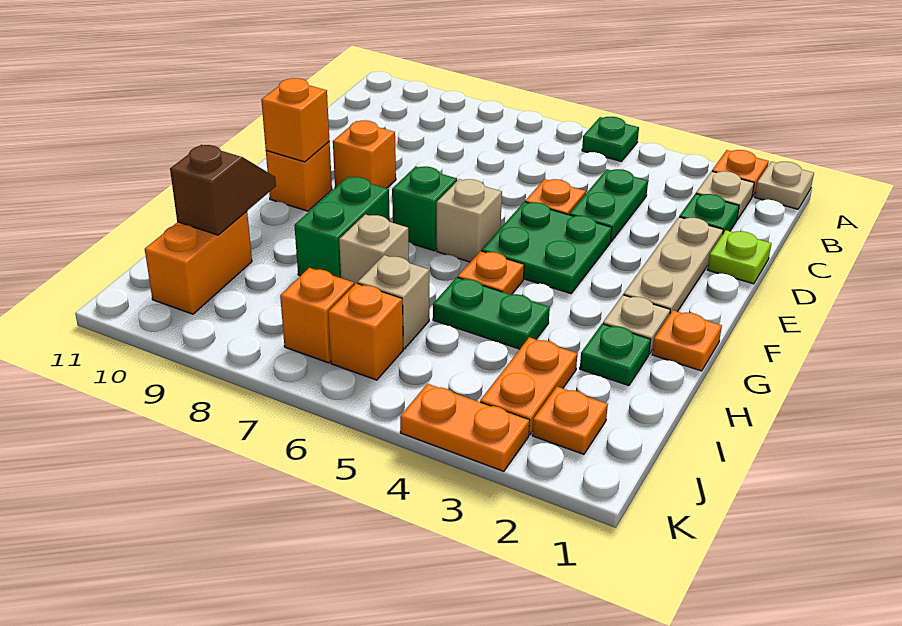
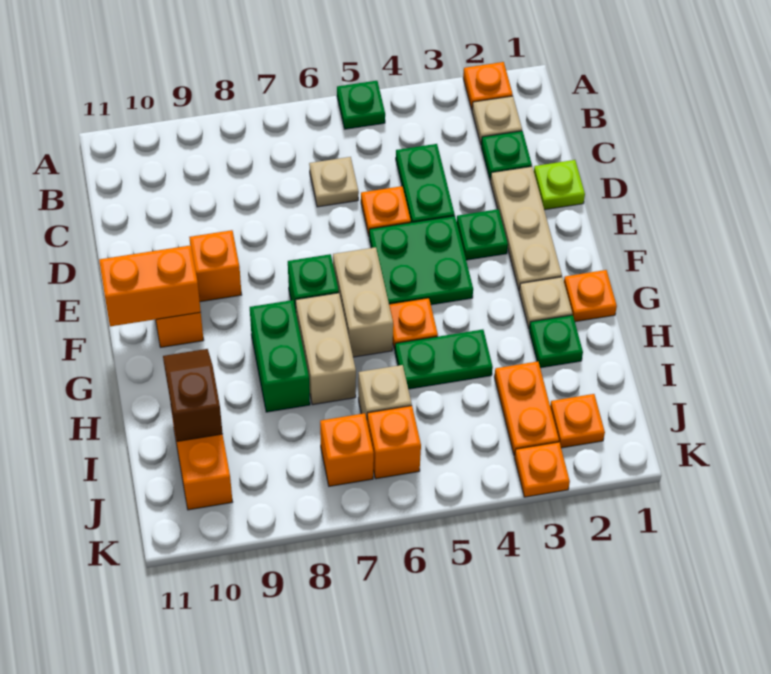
tan 1x1 plate [755,162,814,209] -> tan 1x1 plate moved to [309,157,359,207]
none -> green 1x1 plate [457,209,508,260]
tan 1x1 brick [437,179,502,262] -> tan 1x2 brick [333,247,393,357]
orange 1x1 brick [261,78,330,162] -> orange 1x2 brick [99,245,201,326]
tan 1x1 brick [339,214,409,285] -> tan 1x2 brick [296,293,356,405]
orange 1x2 plate [400,384,530,471] -> orange 1x1 plate [514,442,570,497]

